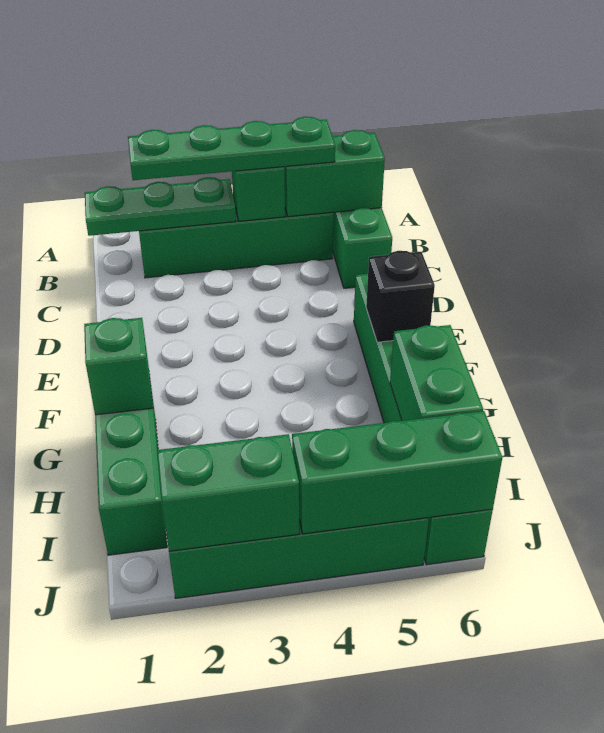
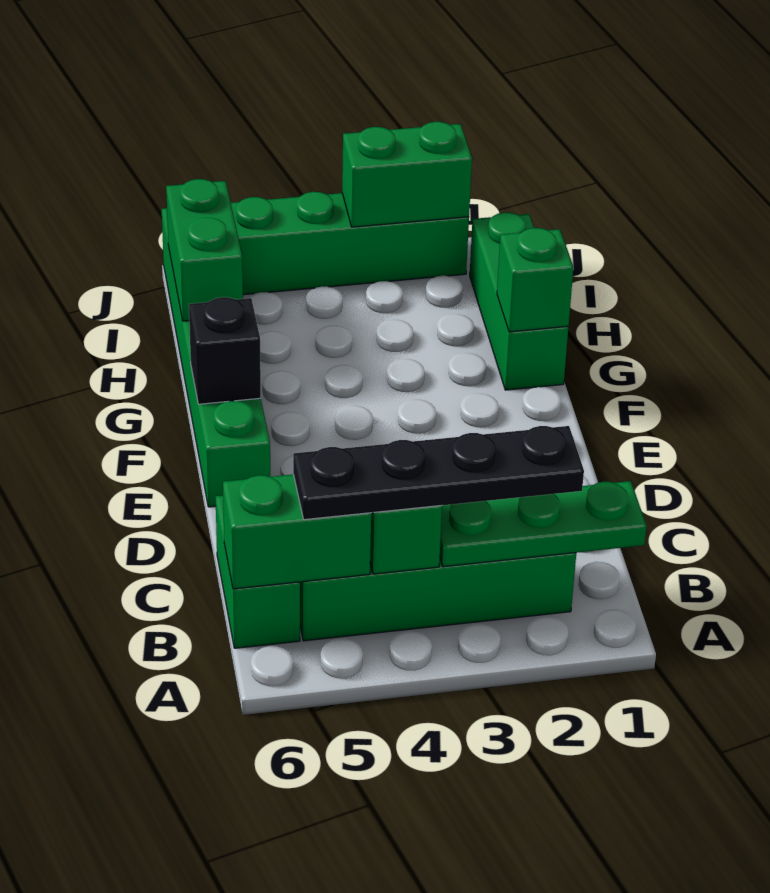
green 1x4 plate [128,117,335,180] -> black 1x4 plate [293,426,584,520]
green 1x3 brick [292,411,502,534] -> none

